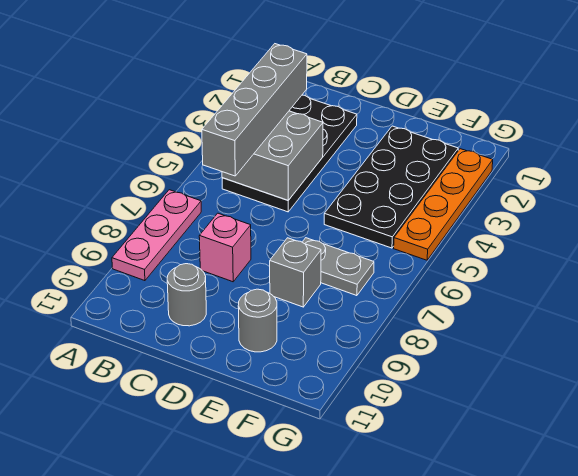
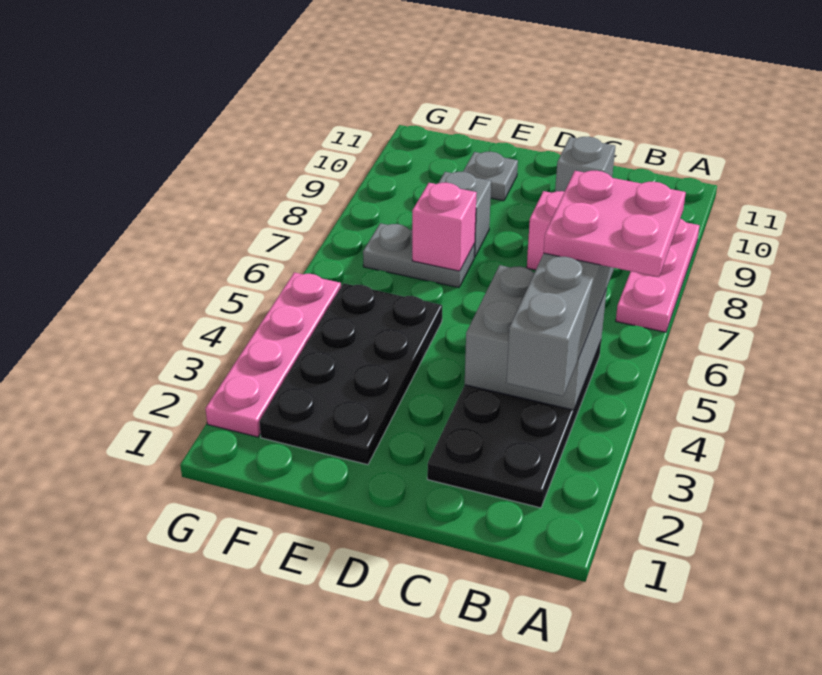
none -> pink 2x2 plate [543,171,686,277]
grey 1x1 round brick [167,264,206,326] -> grey 1x1 brick [555,137,615,192]
none -> pink 1x1 brick [412,183,477,271]
grey 1x1 round brick [238,289,277,352] -> grey 1x1 plate [463,152,518,201]
orange 1x4 plate [394,149,493,260] -> pink 1x4 plate [205,273,341,437]

